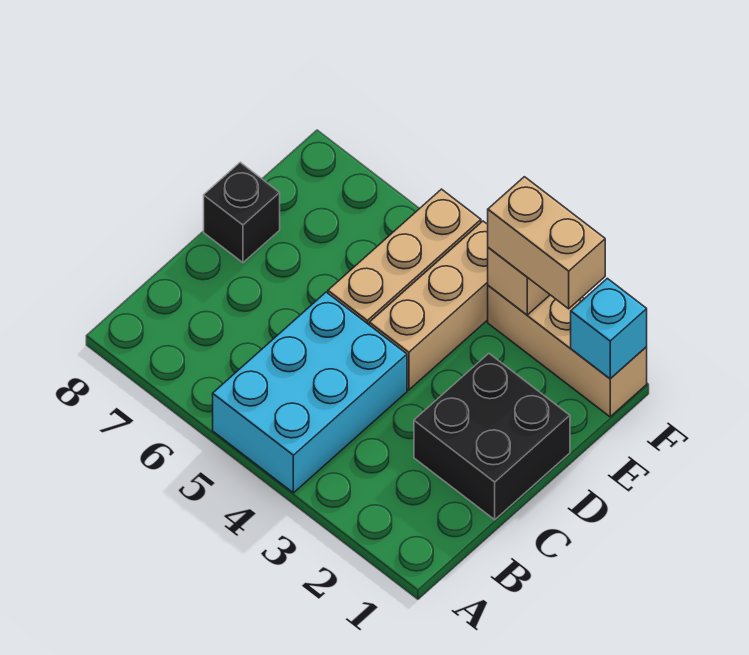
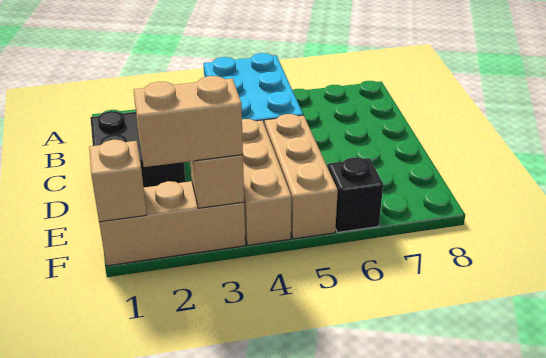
black 1x1 brick [204,162,280,263] -> black 1x1 brick moved to [328,158,383,232]
cyan 1x1 brick [571,278,647,379] -> tan 1x1 brick [89,140,147,222]

